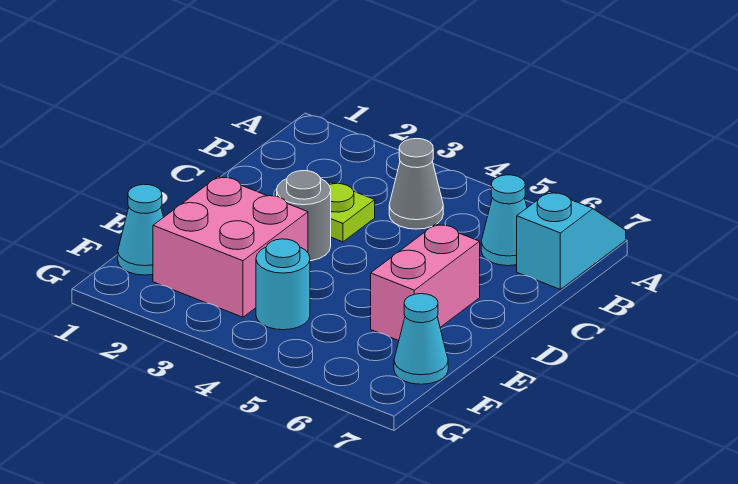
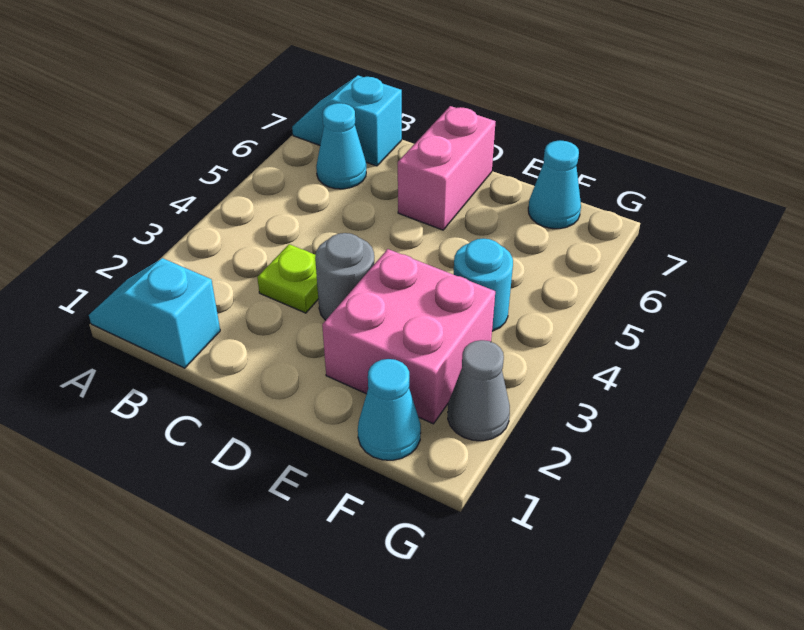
none -> cyan 1x2 slope [89,258,220,368]
grey 1x1 cone [389,139,443,229] -> grey 1x1 cone moved to [448,340,510,441]
pink 1x2 brick [371,224,480,341] -> pink 1x2 brick turned to [398,106,496,230]

